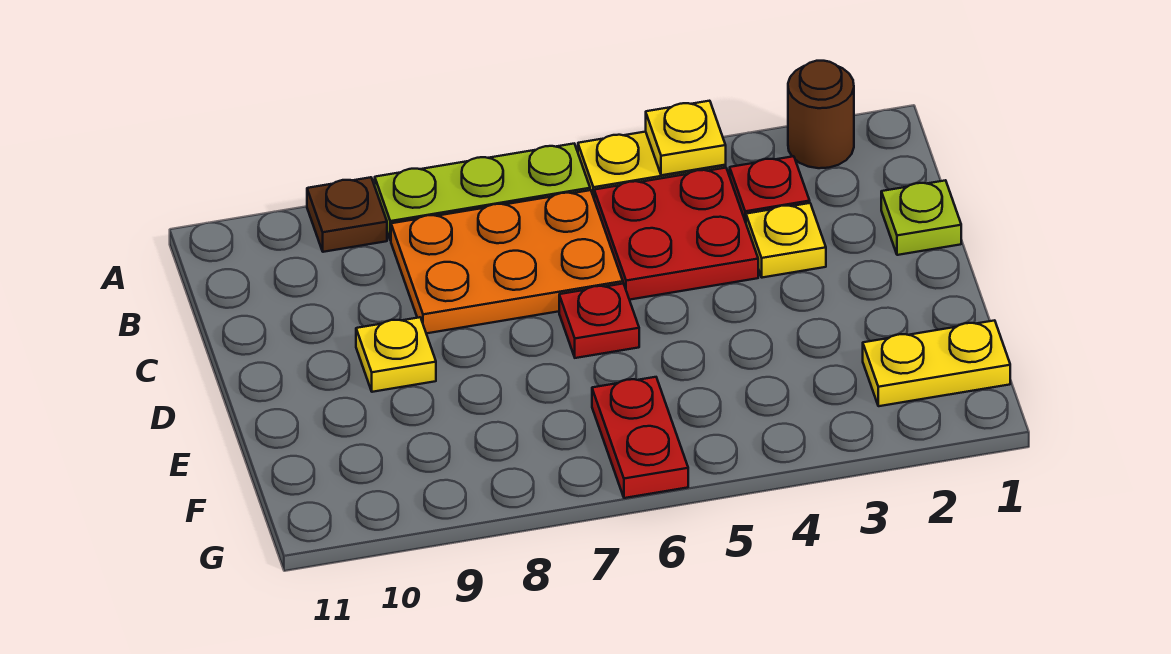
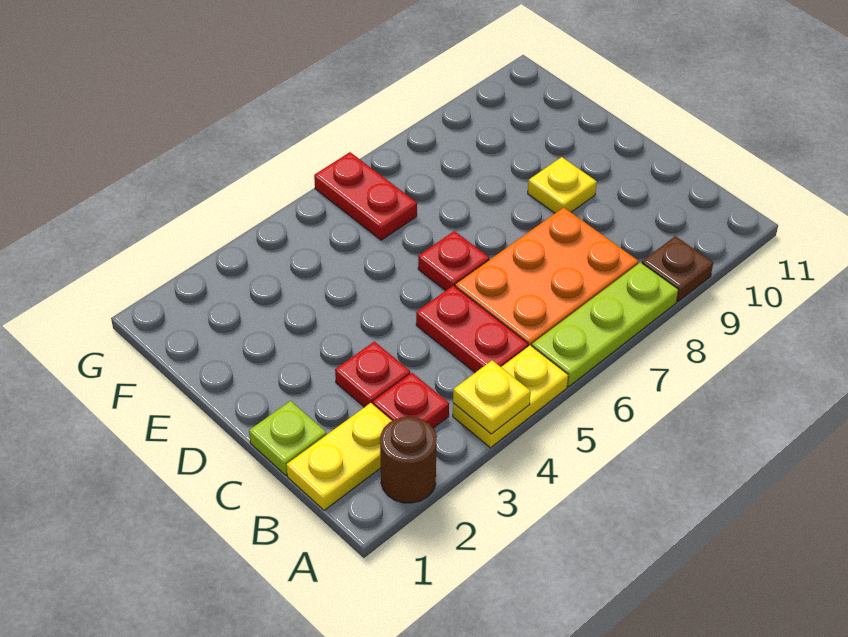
red 2x2 plate [594,168,758,300] -> red 1x2 plate [416,286,528,373]
yellow 1x1 plate [746,203,826,278] -> red 1x1 plate [335,341,410,407]
yellow 1x2 plate [863,320,1010,406] -> yellow 1x2 plate moved to [286,403,392,510]

